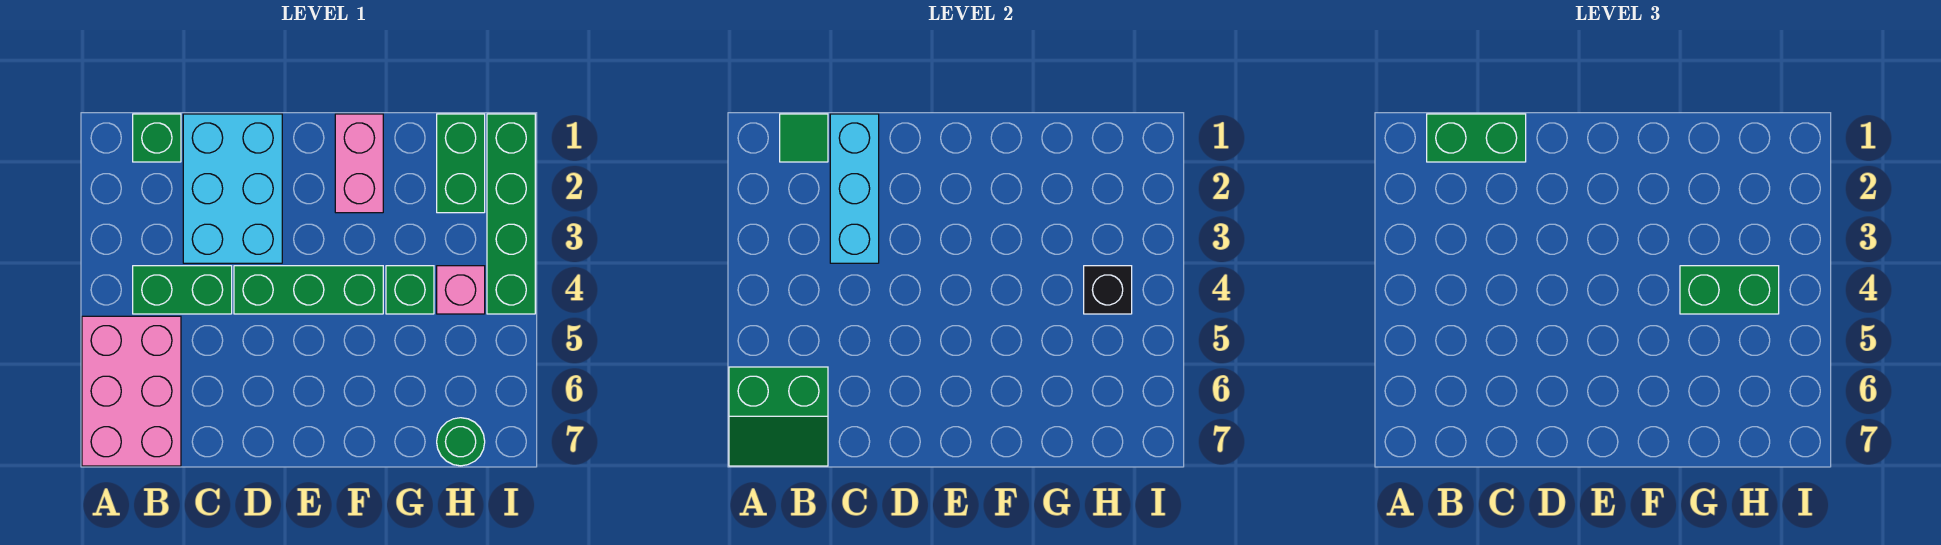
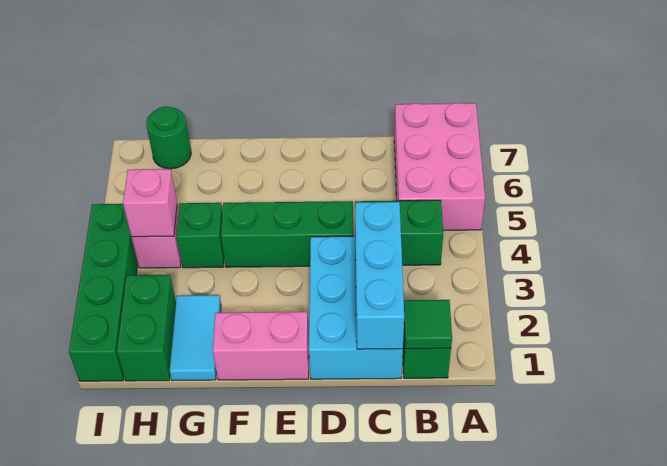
green 2x2 slope [729,367,828,466] -> none
green 1x2 brick [1427,114,1526,162] -> none
pink 1x2 brick [335,114,383,213] -> pink 1x2 brick turned to [213,312,309,380]
none -> cyan 1x2 tile [170,295,221,381]
green 1x2 brick [1680,266,1779,314] -> none
black 1x1 brick [1084,266,1132,314] -> pink 1x1 brick [123,169,177,237]

